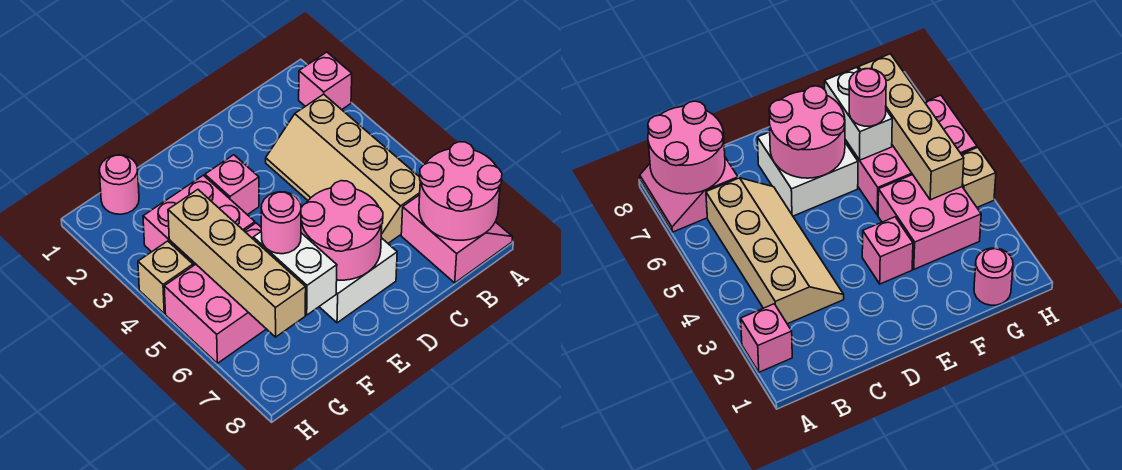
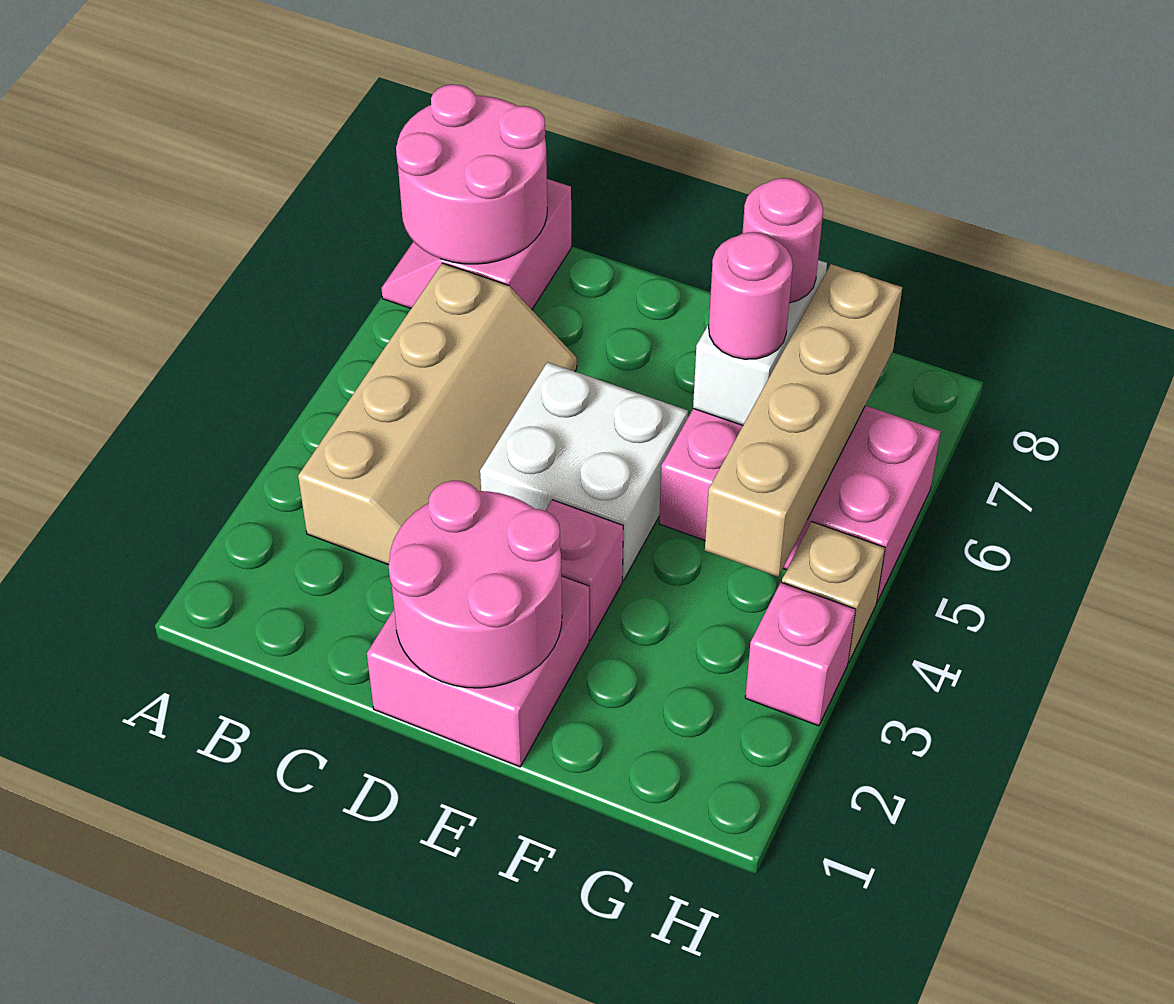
pink 1x1 brick [299,52,352,110] -> pink 1x1 brick moved to [745,582,856,726]
white 2x2 brick [319,238,397,323] -> white 2x2 brick moved to [480,362,688,580]
pink 2x2 round brick [301,181,383,280] -> pink 2x2 round brick moved to [389,480,562,688]
pink 2x2 brick [143,175,255,266] -> pink 2x2 brick moved to [367,576,589,767]
pink 1x1 round brick [99,155,139,214] -> pink 1x1 round brick moved to [742,178,823,303]

